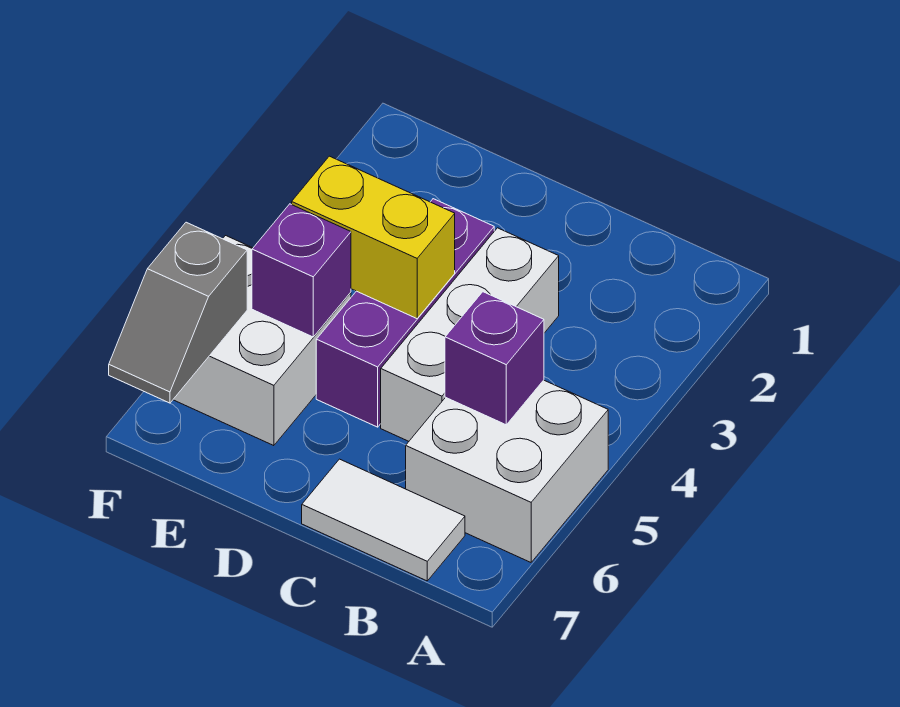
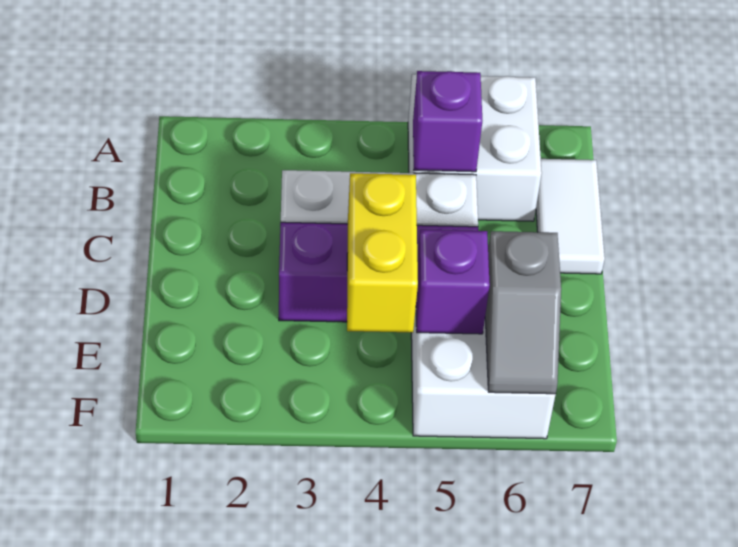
grey 1x2 slope [109,222,247,403] -> grey 1x2 slope turned to [485,231,561,394]

